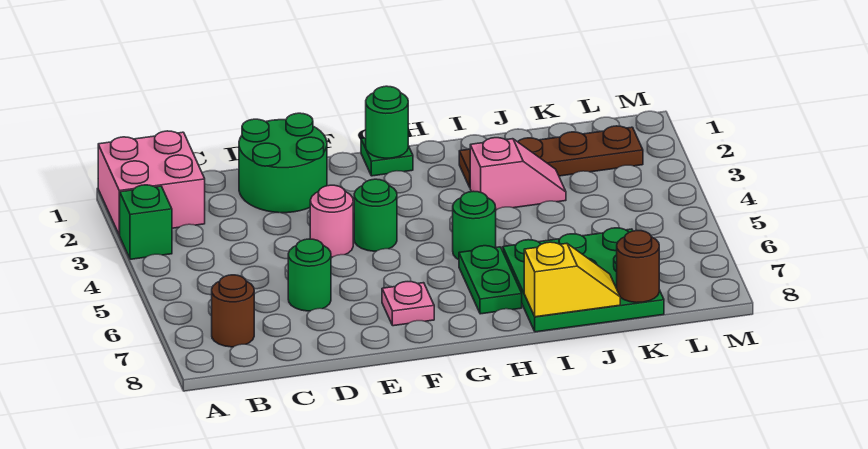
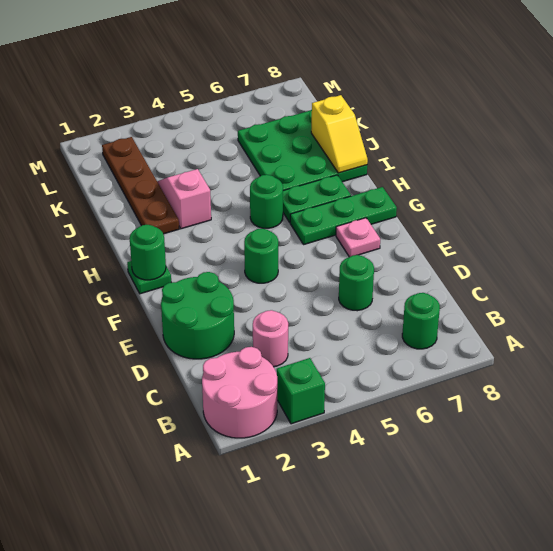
pink 2x2 brick [98,131,205,235] -> pink 2x2 round brick [202,347,277,438]
brown 1x1 round brick [212,275,254,347] -> green 1x1 round brick [402,293,440,349]
pink 1x1 round brick [310,185,353,257] -> pink 1x1 round brick moved to [253,310,288,367]
none -> green 1x3 plate [290,187,397,245]
yellow 1x2 slope [524,242,620,317] -> yellow 1x2 slope turned to [311,95,368,173]
brown 1x1 round brick [617,231,659,303] -> none

